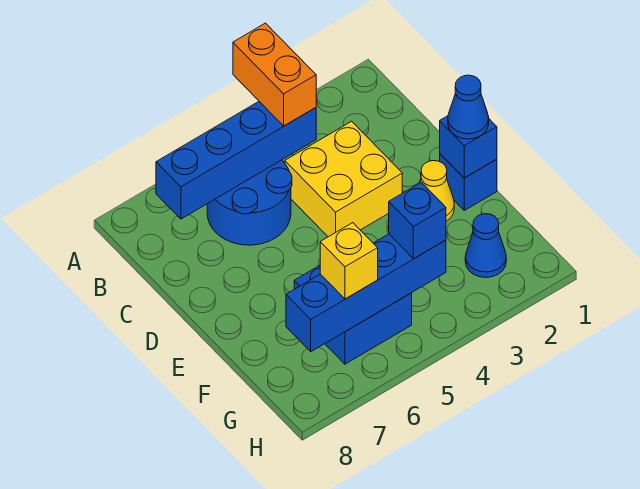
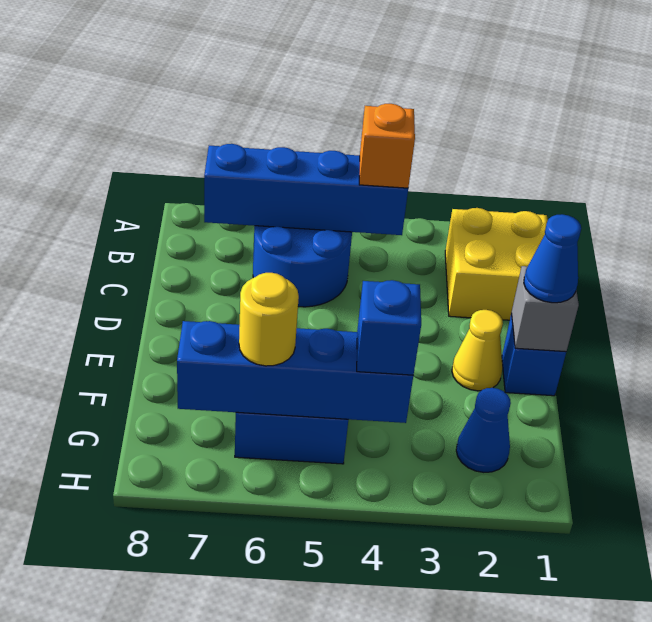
orange 1x2 brick [233,23,316,126] -> orange 1x1 brick [359,104,415,188]
yellow 2x2 brick [285,121,402,237] -> yellow 2x2 brick moved to [445,208,548,320]
blue 1x1 brick [440,116,497,178] -> grey 1x1 brick [511,266,579,352]
yellow 1x1 brick [320,223,378,299] -> yellow 1x1 round brick [239,273,299,366]

